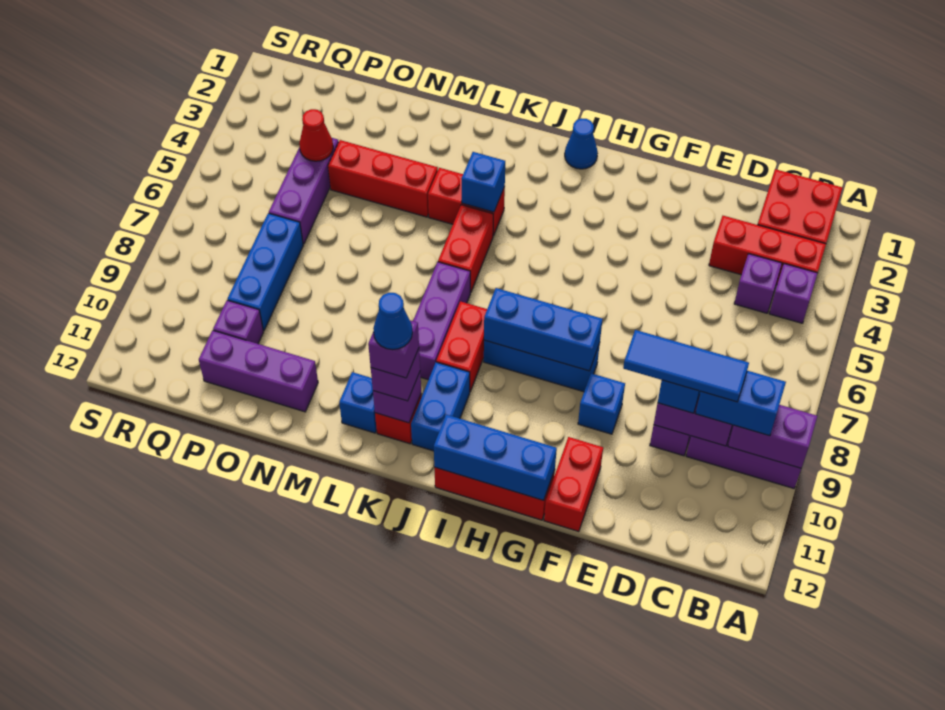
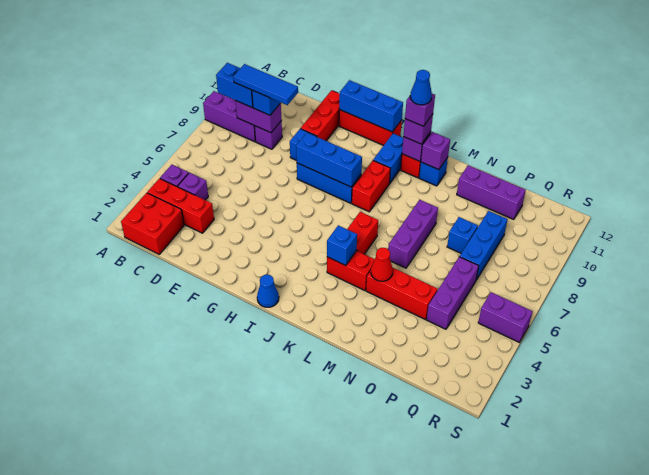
purple 1x2 brick [728,405,817,468] -> purple 1x2 brick moved to [478,292,533,342]
red 1x2 brick [544,437,603,532] -> red 1x3 brick [301,90,340,141]
purple 1x3 brick [413,262,470,380] -> purple 1x3 brick moved to [388,200,438,268]
none -> blue 1x1 brick [447,217,478,253]
red 1x1 cone [299,109,333,161] -> red 1x1 cone moved to [371,248,393,281]
purple 1x1 brick [213,300,263,344] -> purple 1x1 brick moved to [421,132,450,170]

